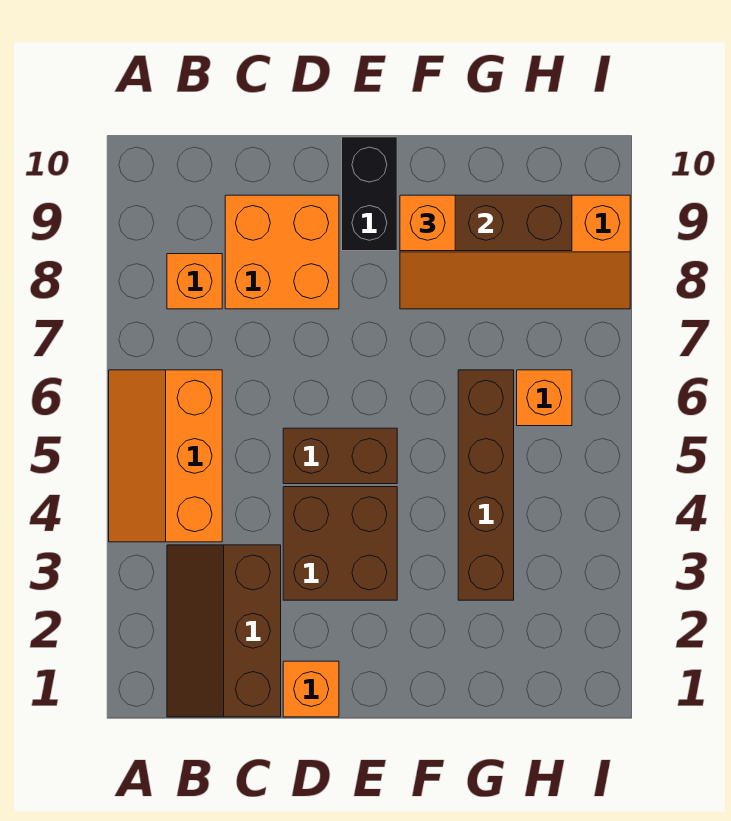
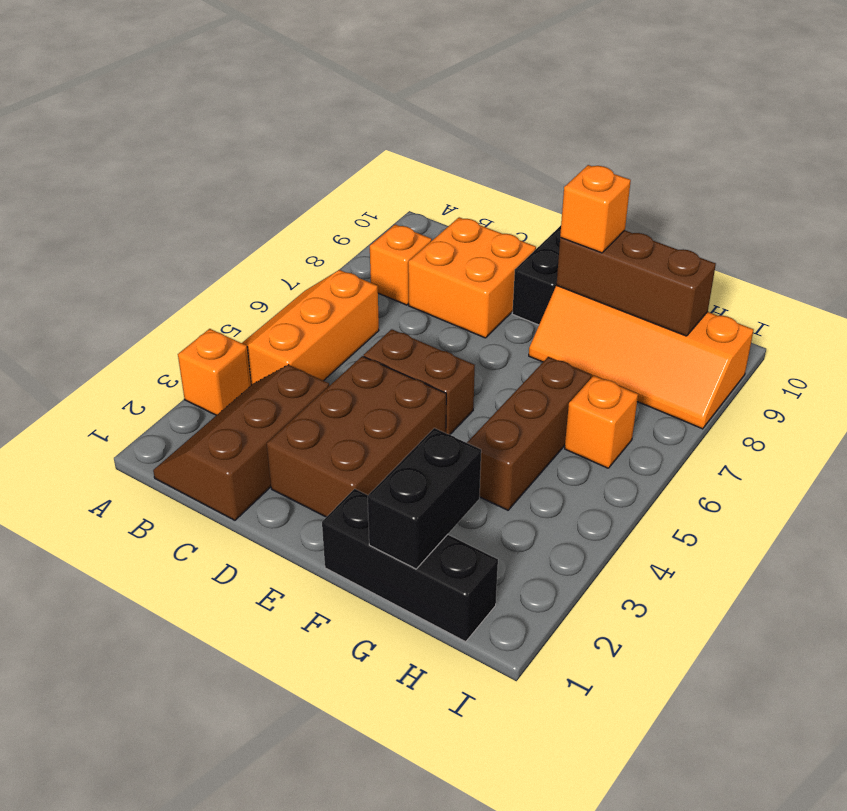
orange 1x1 brick [283,661,339,717] -> orange 1x1 brick moved to [178,329,251,415]
brown 2x2 brick [283,487,397,600] -> brown 2x3 brick [267,356,446,517]
none -> black 1x3 brick [322,489,498,642]
none -> black 1x2 brick [368,428,481,569]
brown 1x4 brick [458,370,514,600] -> brown 1x3 brick [467,357,591,510]

